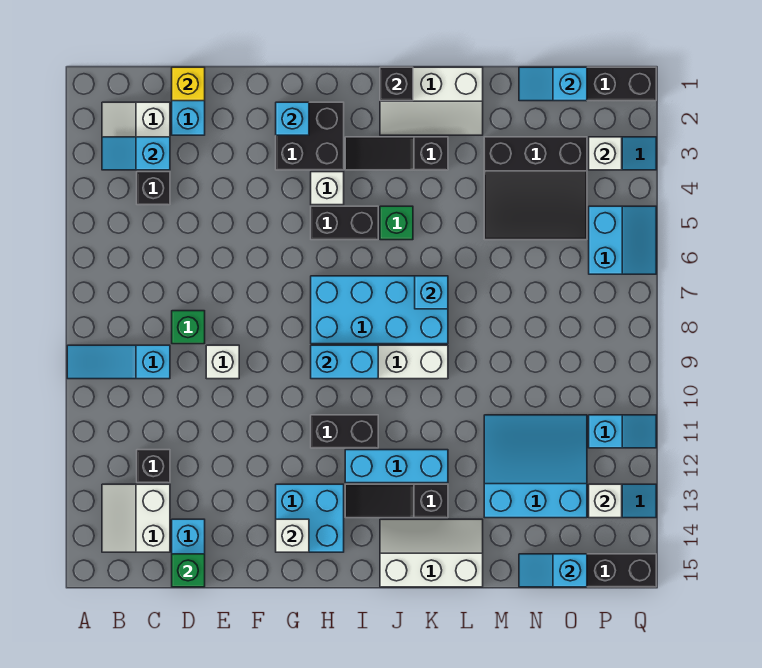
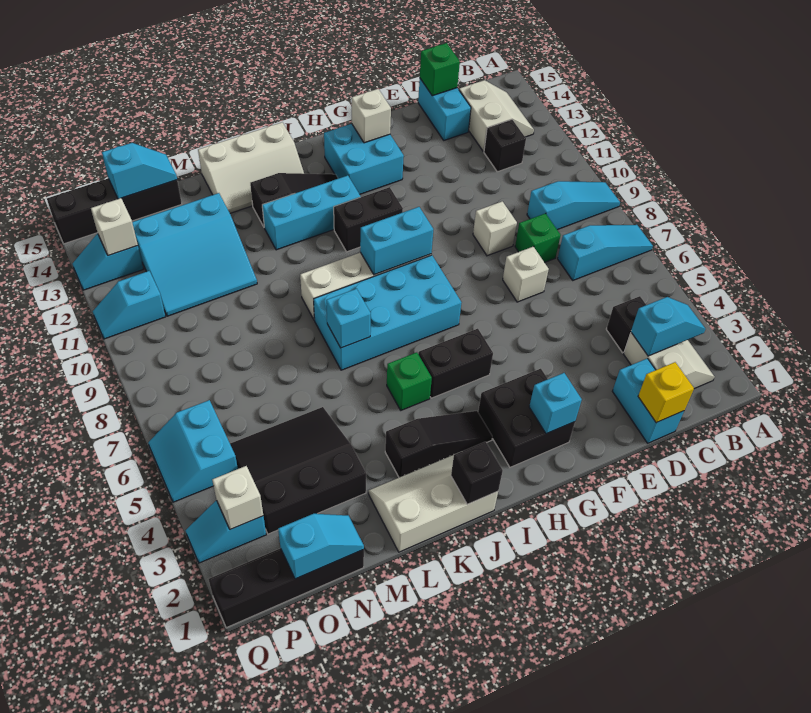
none -> cyan 1x3 slope [558,225,653,280]
white 1x1 brick [311,172,344,205] -> white 1x1 brick moved to [503,246,549,302]

